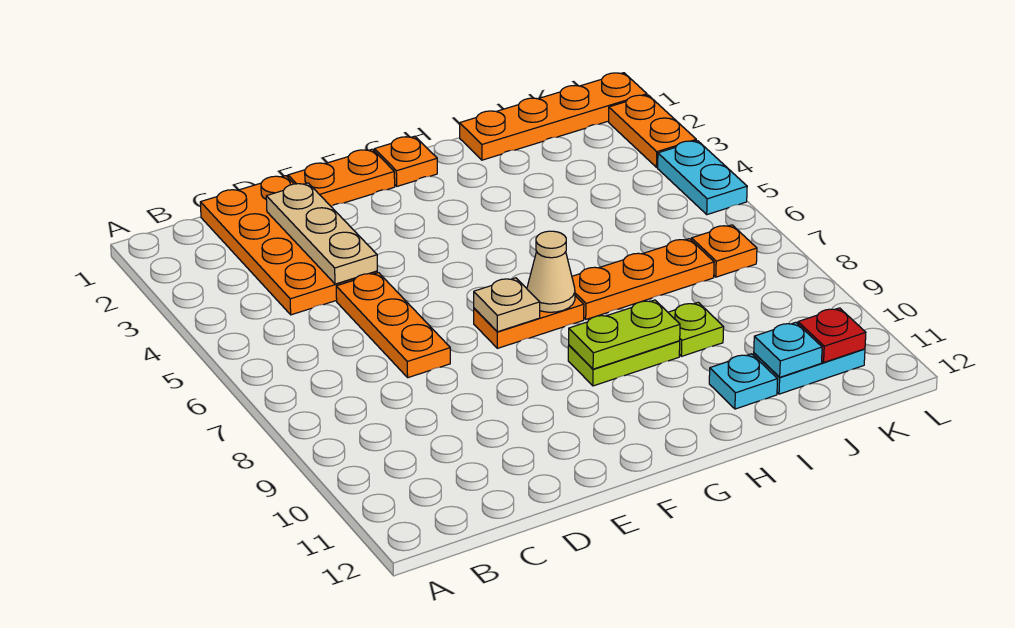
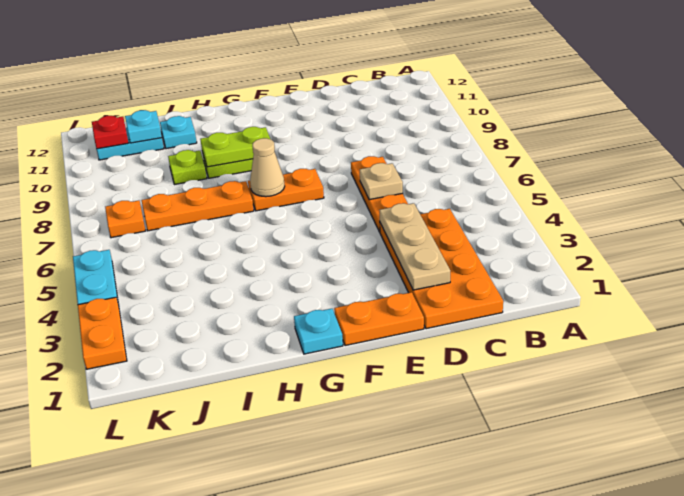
tan 1x1 plate [474,278,540,332] -> tan 1x1 plate moved to [360,163,403,200]
orange 1x1 plate [374,136,437,186] -> cyan 1x1 plate [294,309,343,354]
orange 1x4 plate [460,73,647,160] -> none

